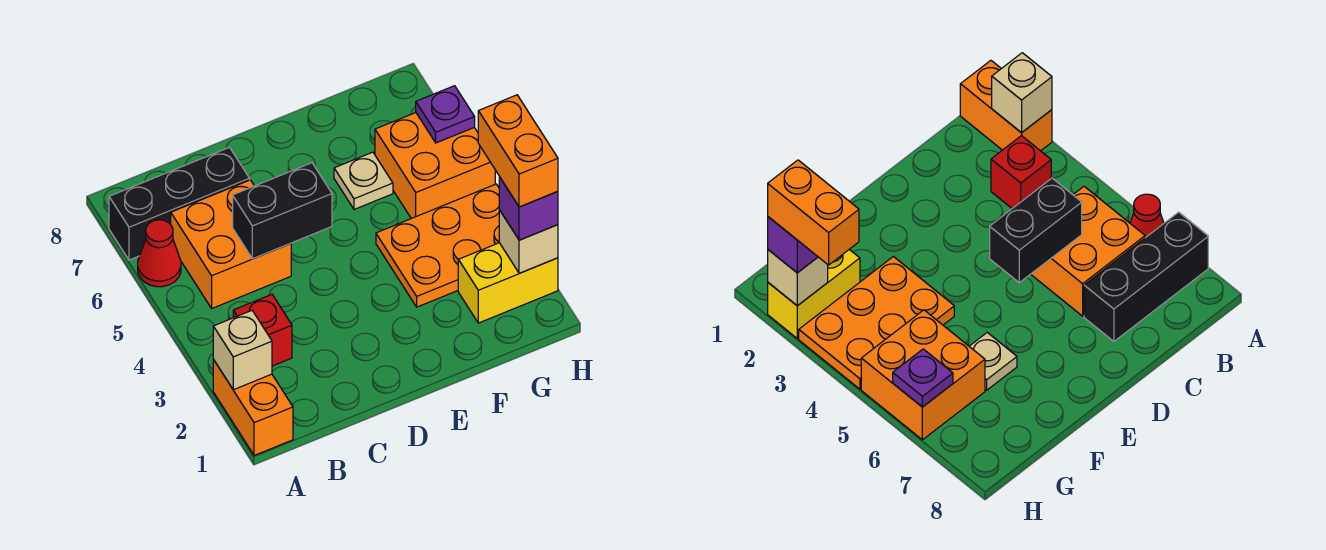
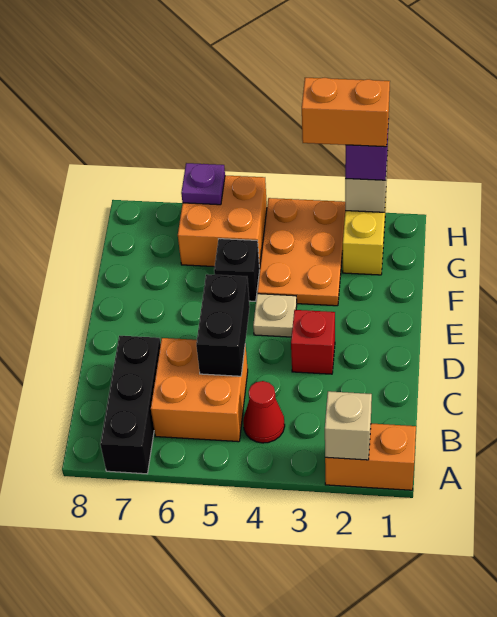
red 1x1 cone [138,220,181,287] -> red 1x1 cone moved to [243,381,285,443]
red 1x1 brick [233,294,292,366] -> red 1x1 brick moved to [291,310,335,374]
none -> black 1x1 brick [214,239,260,301]
tan 1x1 plate [334,152,393,209] -> tan 1x1 plate moved to [253,294,297,337]

